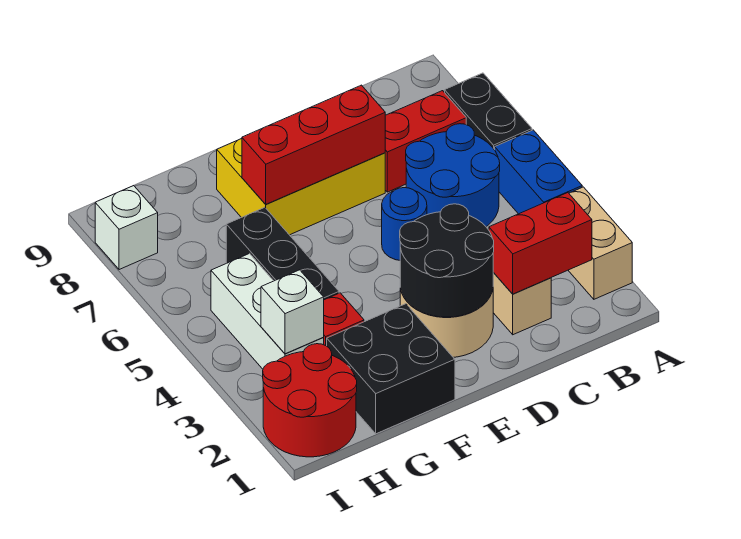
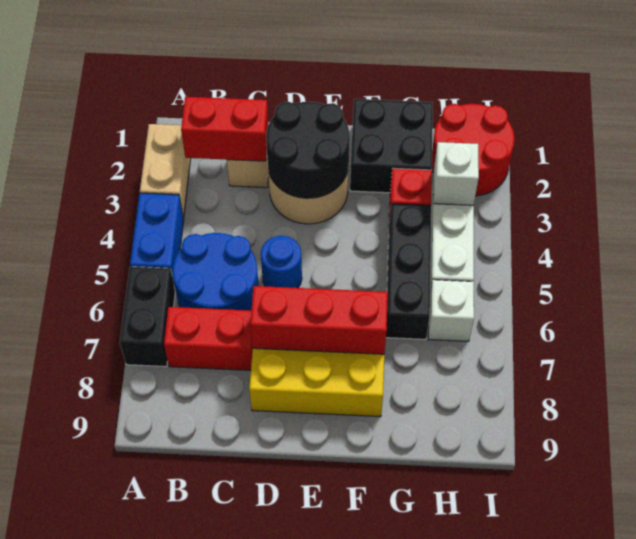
white 1x1 brick [95,186,158,270] -> white 1x1 brick moved to [428,280,474,341]

